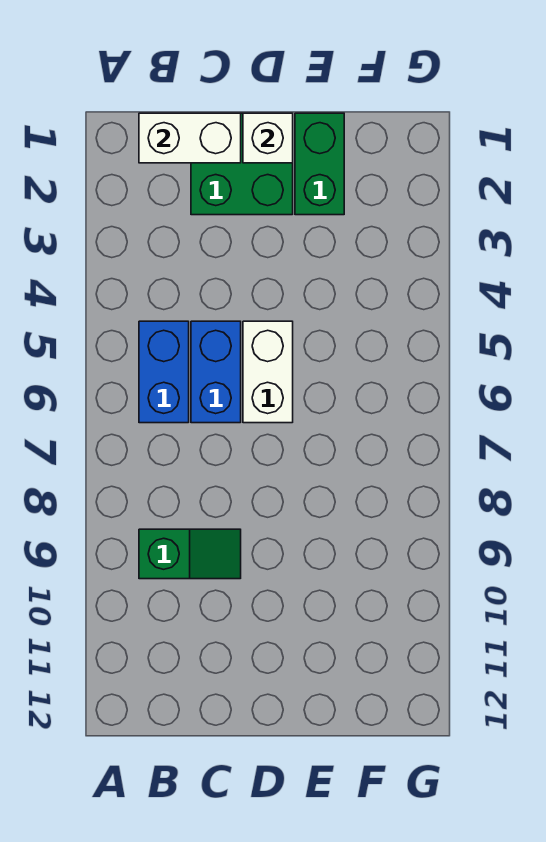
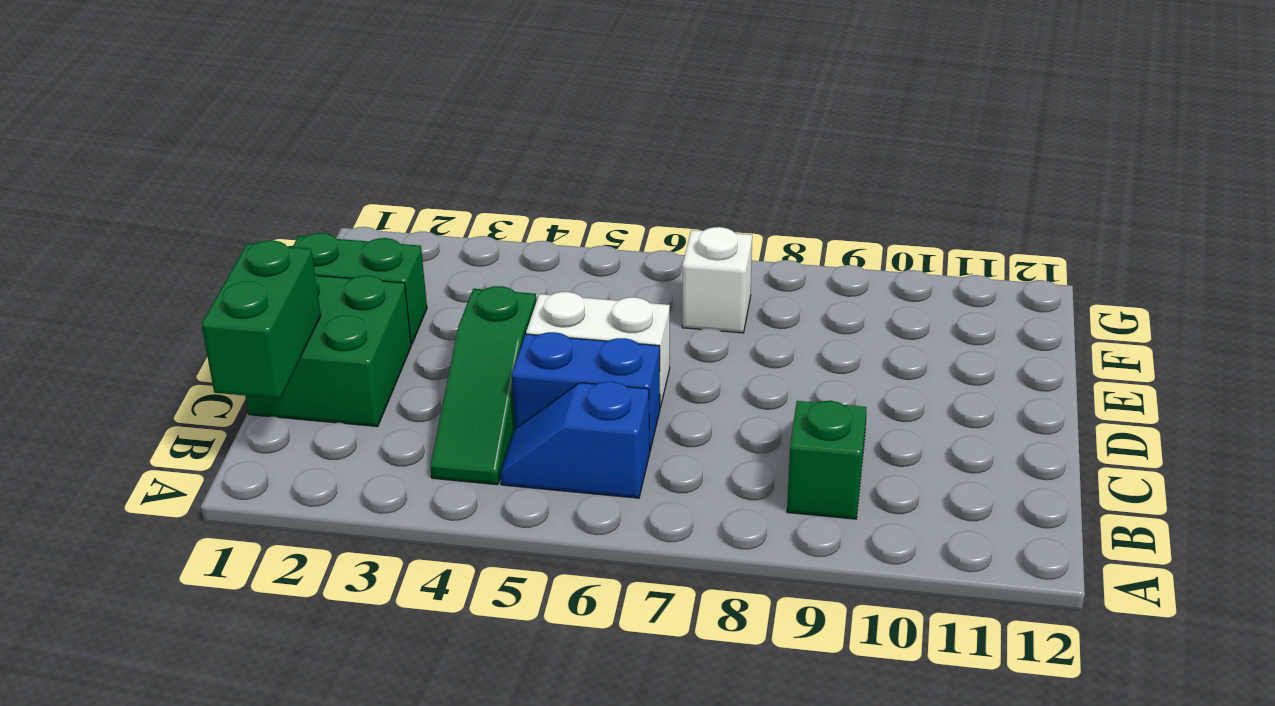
white 1x2 brick [139,113,241,163] -> green 1x2 brick [201,240,321,399]
none -> green 1x3 slope [430,286,536,485]
blue 1x2 brick [139,321,189,423] -> blue 1x2 slope [500,381,650,498]
white 1x1 brick [243,113,293,163] -> white 1x1 brick moved to [682,227,752,333]

